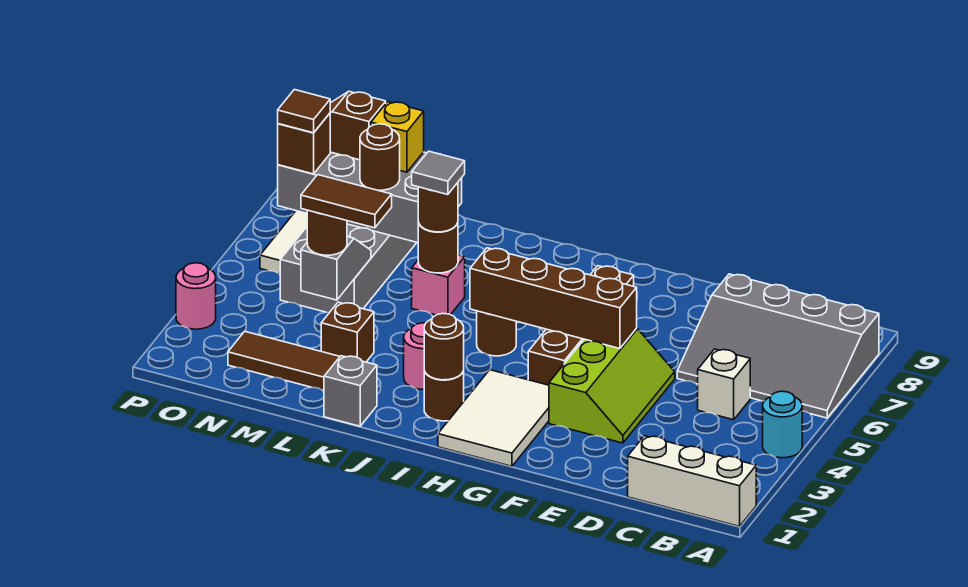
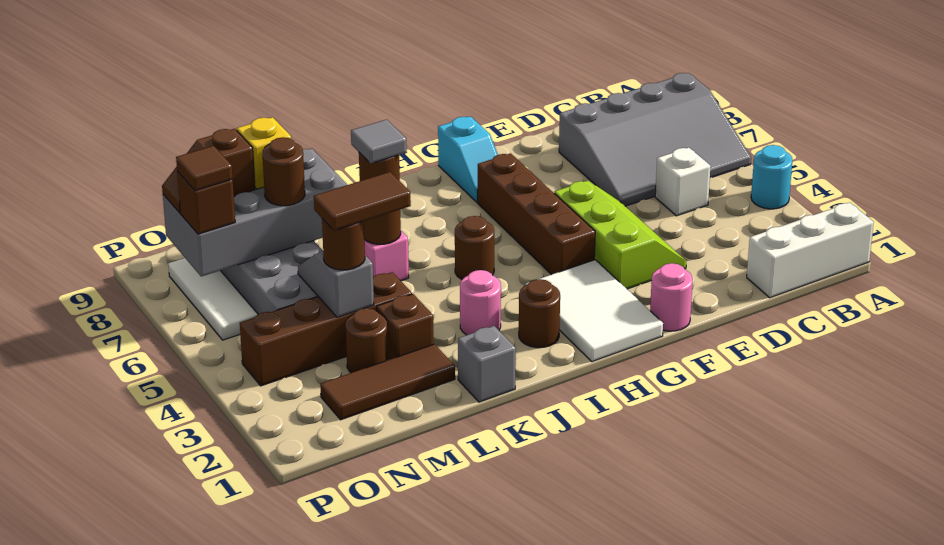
brown 1x4 brick [470,248,637,349] -> brown 1x4 brick moved to [240,272,412,386]
none -> cyan 1x2 slope [438,117,498,202]
brown 1x1 round brick [424,314,464,380] -> brown 1x1 round brick moved to [346,308,388,373]
pink 1x1 round brick [176,263,216,329] -> pink 1x1 round brick moved to [650,263,693,331]

